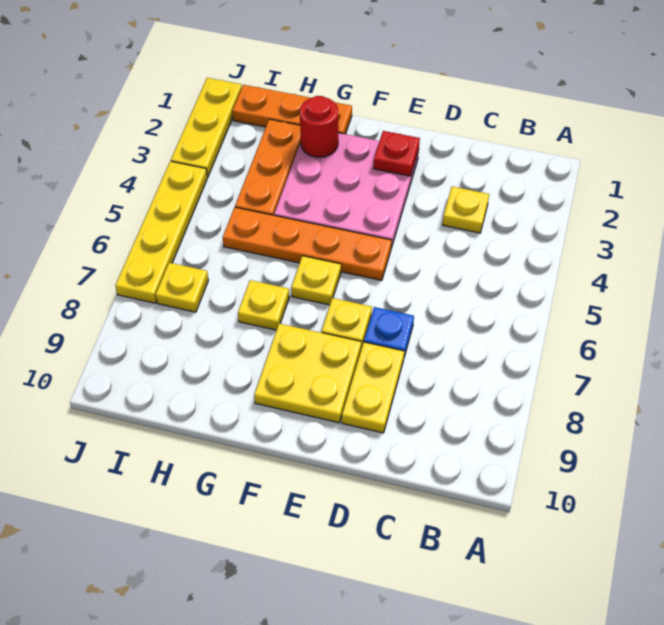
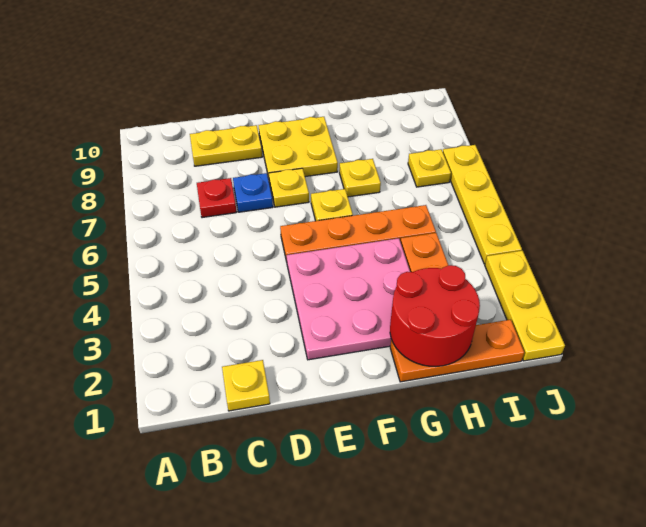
yellow 1x1 plate [443,187,489,233] -> yellow 1x1 plate moved to [222,360,270,411]
yellow 1x2 plate [342,342,404,433] -> yellow 1x2 plate turned to [190,125,262,166]
red 1x1 plate [373,131,420,176] -> red 1x1 plate moved to [197,178,236,218]
red 1x1 round brick [300,96,338,157] -> red 2x2 round brick [390,265,480,367]

